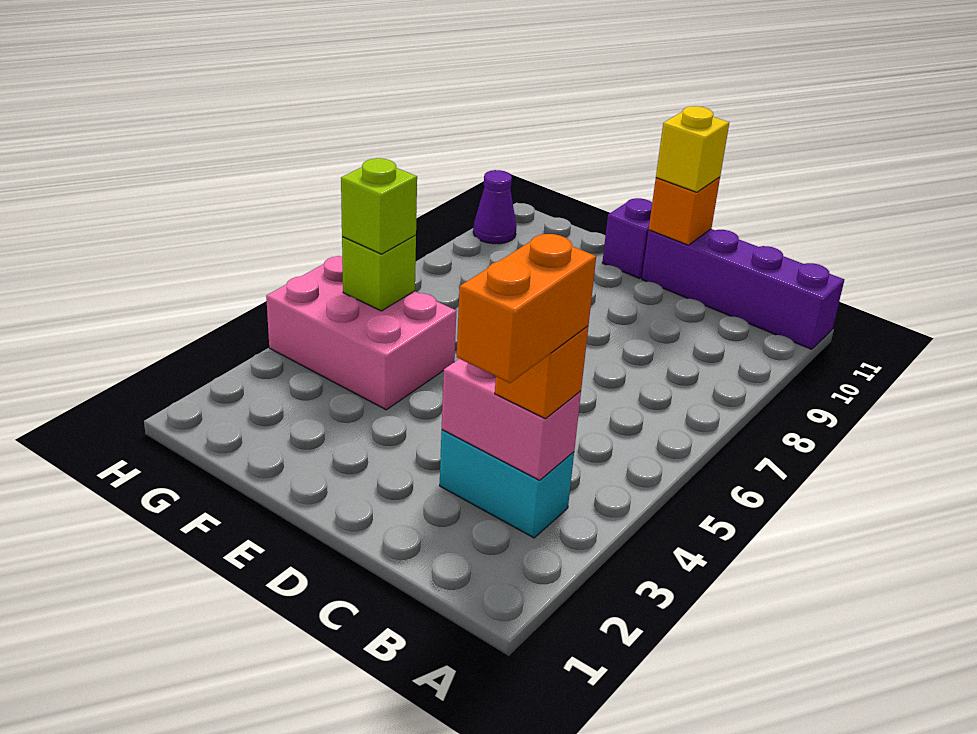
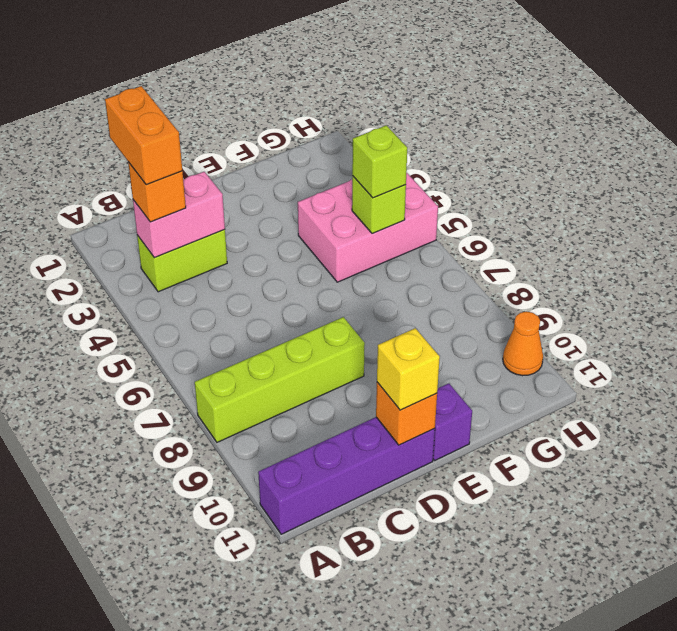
none -> lime 1x4 brick [195,317,365,442]
cyan 1x2 brick [440,430,574,538] -> lime 1x2 brick [137,230,227,292]
purple 1x1 cone [473,170,517,244] -> orange 1x1 cone [503,311,543,376]

